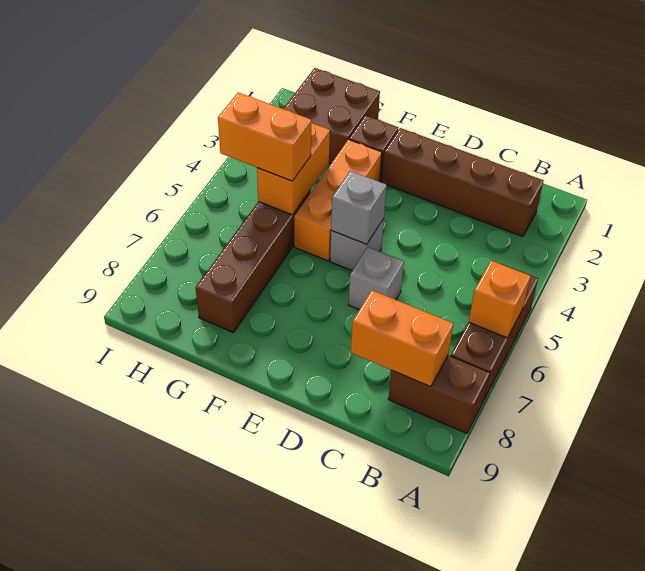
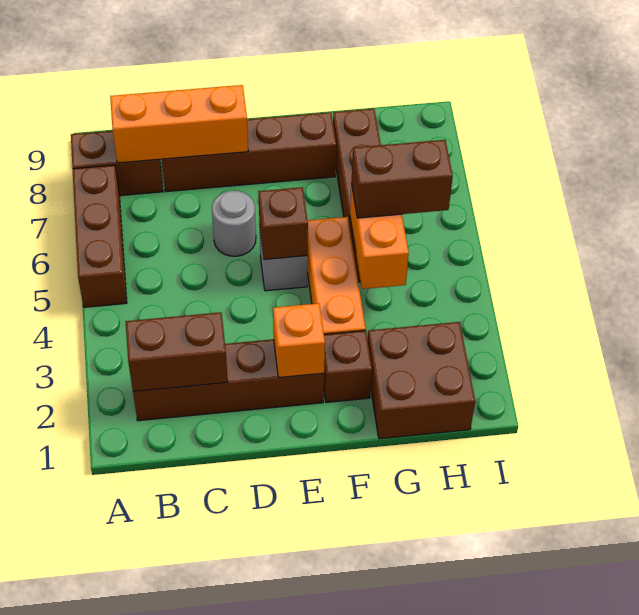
orange 1x1 brick [469,261,530,338] -> orange 1x1 brick moved to [273,303,325,378]
none -> brown 1x2 brick [125,312,228,391]
orange 1x2 brick [351,290,453,387] -> orange 1x3 brick [110,85,248,163]
none -> brown 1x4 brick [162,112,336,192]
grey 1x1 brick [348,247,404,310] -> grey 1x1 round brick [212,191,256,256]
grey 1x1 brick [331,171,387,244] -> brown 1x1 brick [258,187,308,260]
orange 1x2 brick [218,92,311,181] -> brown 1x2 brick [351,140,453,218]

